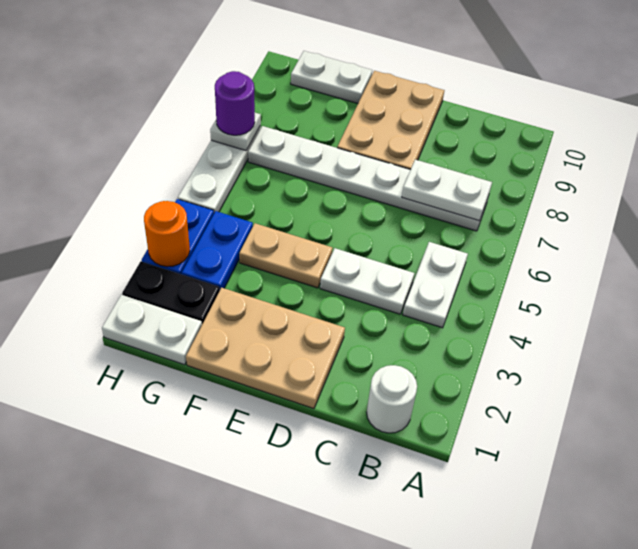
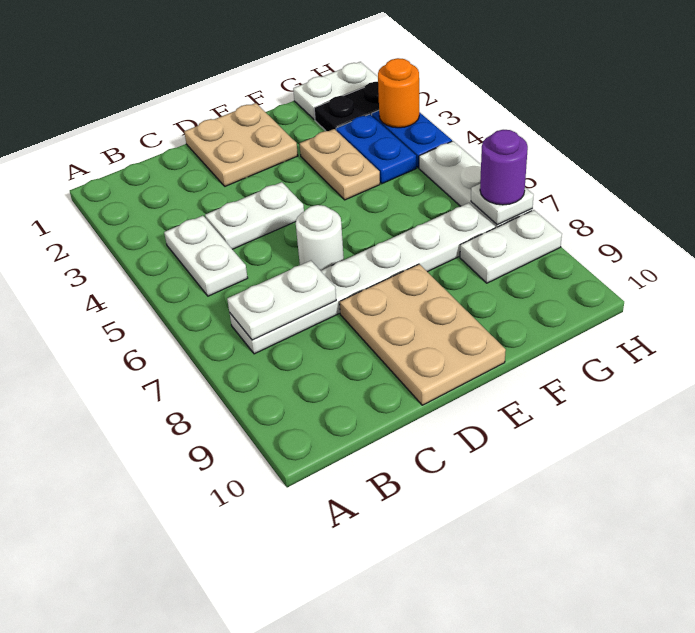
white 1x1 round brick [367,365,417,433] -> white 1x1 round brick moved to [296,205,344,271]
tan 2x3 plate [186,288,345,409] -> tan 2x2 plate [184,103,298,186]
tan 1x2 plate [239,223,333,288] -> tan 1x2 plate turned to [300,129,380,200]
white 1x2 plate [291,51,372,103] -> white 1x2 plate moved to [460,210,562,283]

